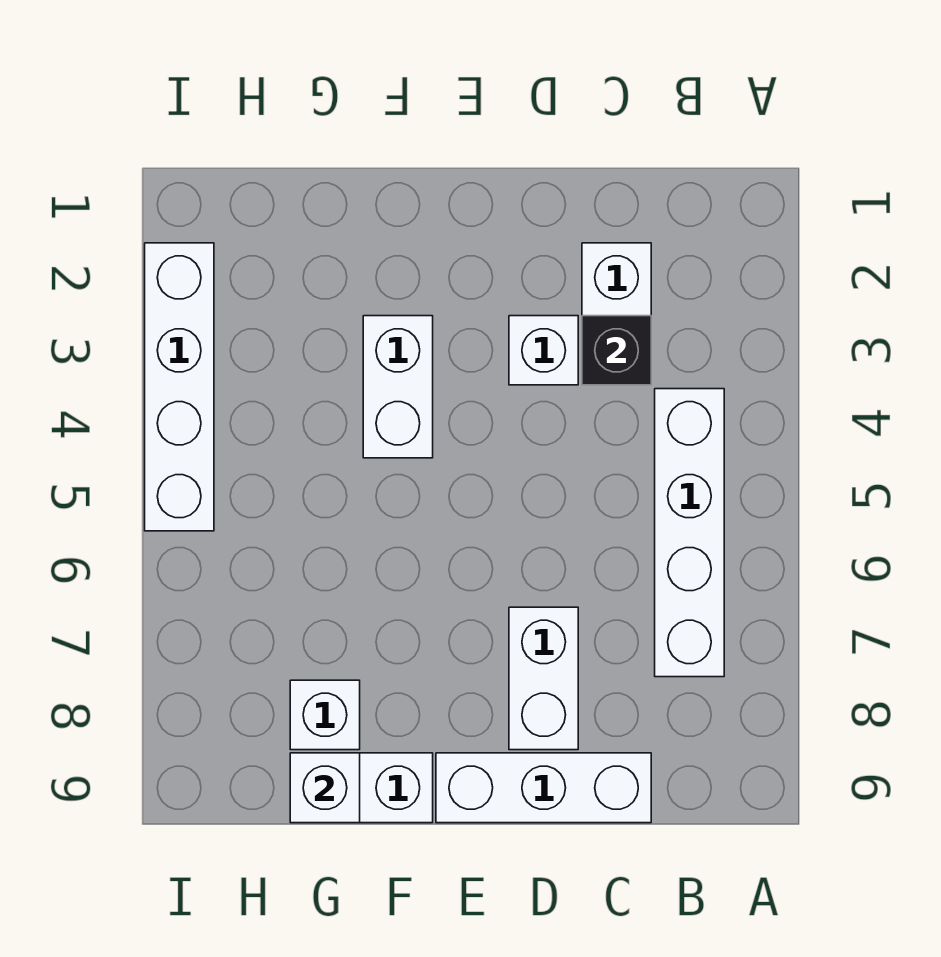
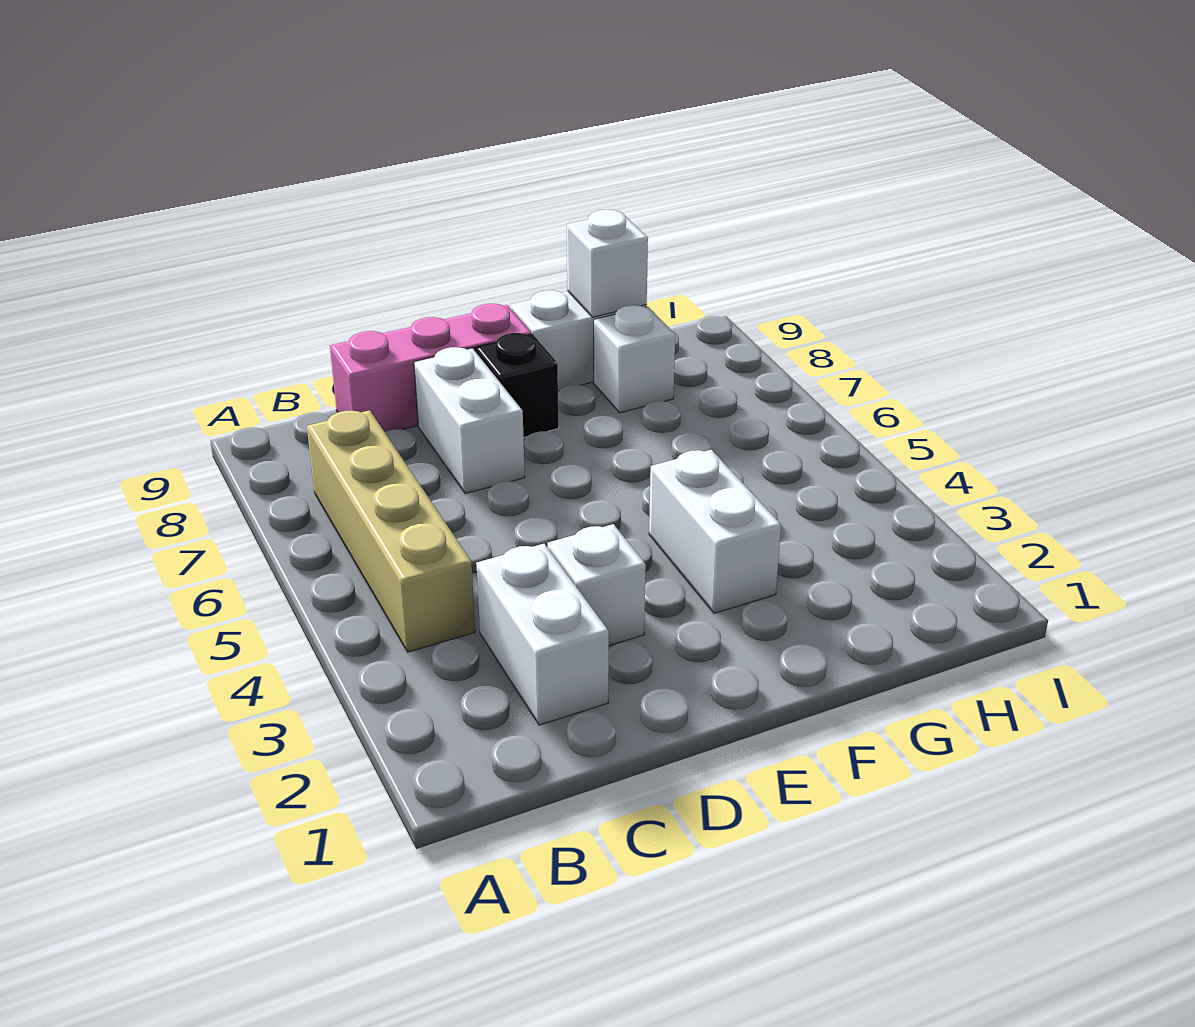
white 1x4 brick [655,389,724,677] -> tan 1x4 brick [307,410,475,652]
black 1x1 brick [582,316,651,385] -> black 1x1 brick moved to [475,333,559,437]
white 1x3 brick [436,753,651,823] -> pink 1x3 brick [330,304,531,432]
white 1x4 brick [145,243,214,531] -> none

